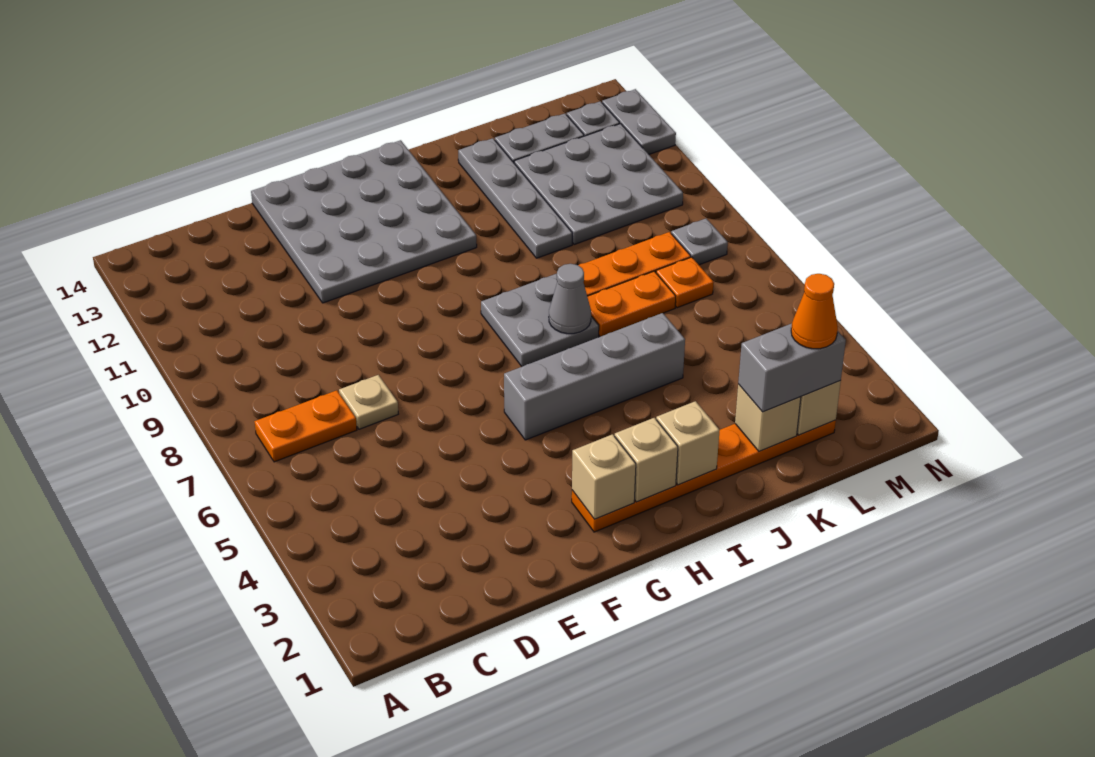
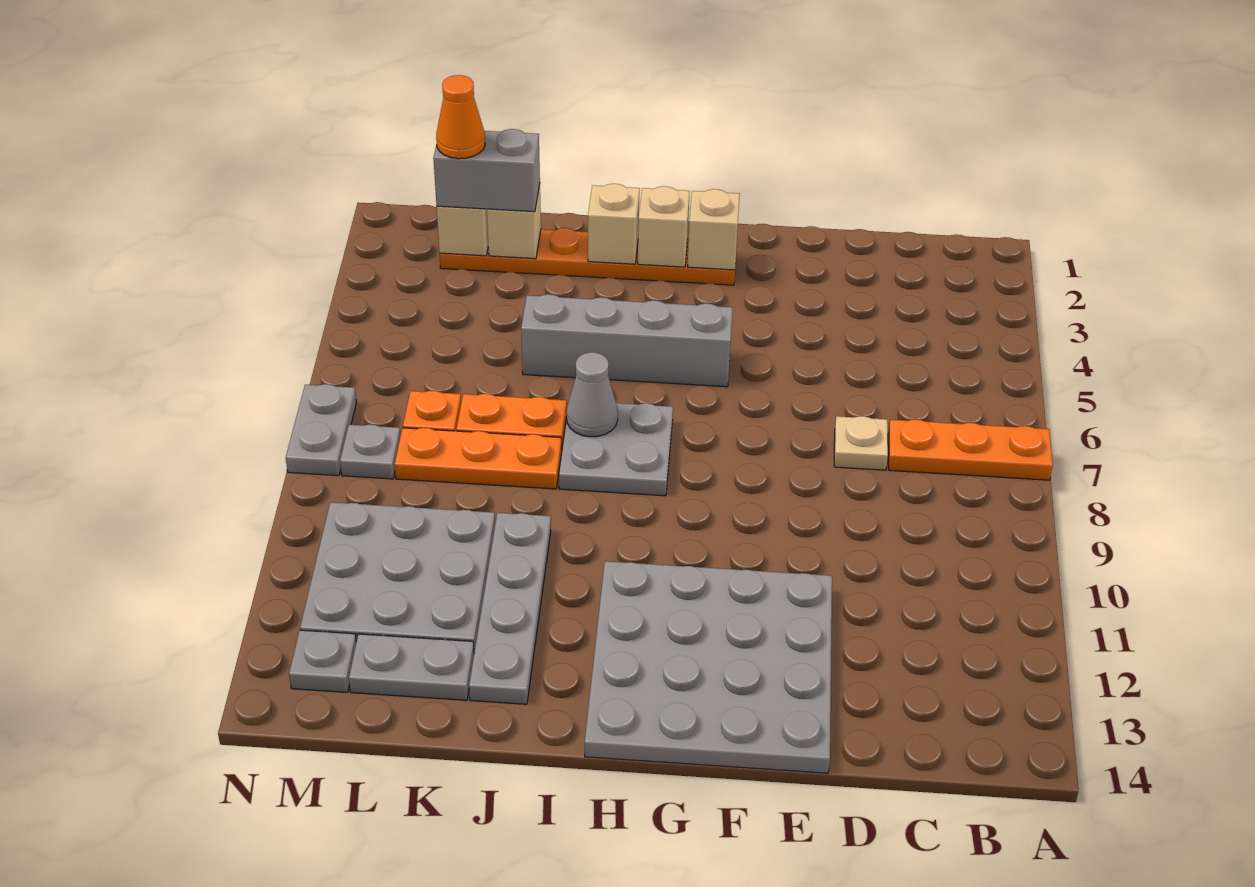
orange 1x2 plate [254,390,357,462] -> orange 1x3 plate [888,419,1053,480]
grey 1x2 plate [602,89,676,154] -> grey 1x2 plate moved to [286,384,357,476]

